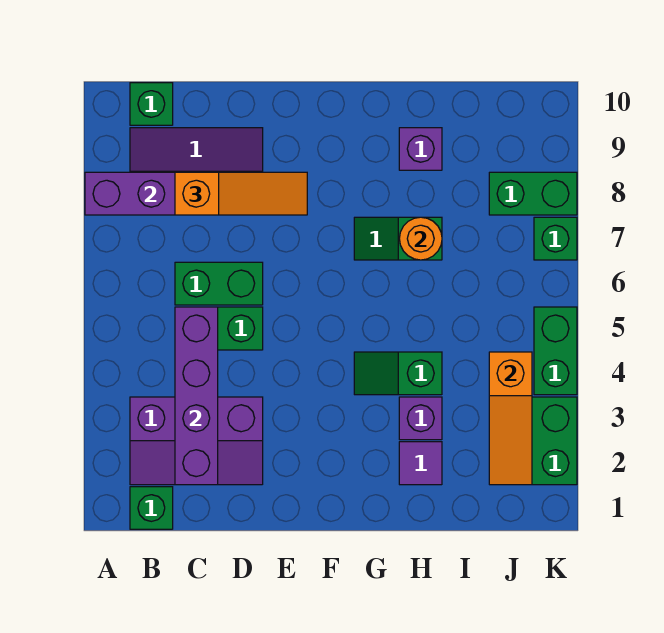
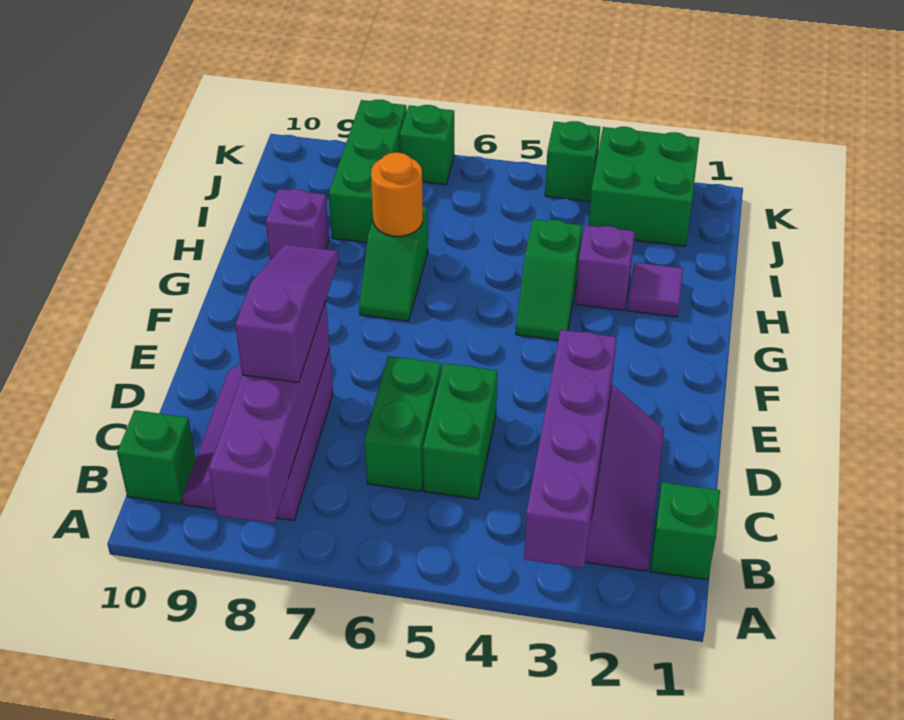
purple 1x4 brick [175,307,218,485] -> purple 1x4 brick turned to [524,330,617,568]
orange 1x3 slope [175,172,307,215] -> purple 1x3 slope [235,244,339,382]
orange 1x3 slope [489,352,532,485] -> none
green 1x2 brick [489,172,577,215] -> green 1x3 brick [329,100,407,243]
green 1x2 brick [534,307,577,395] -> green 1x1 brick [545,121,600,202]

